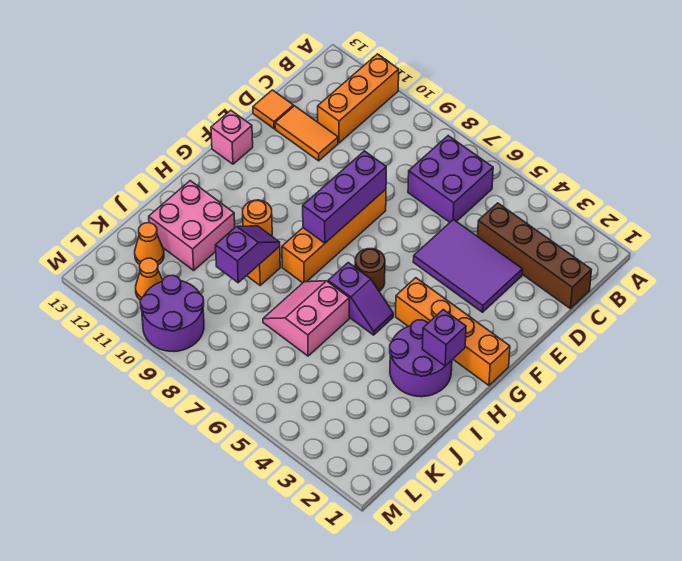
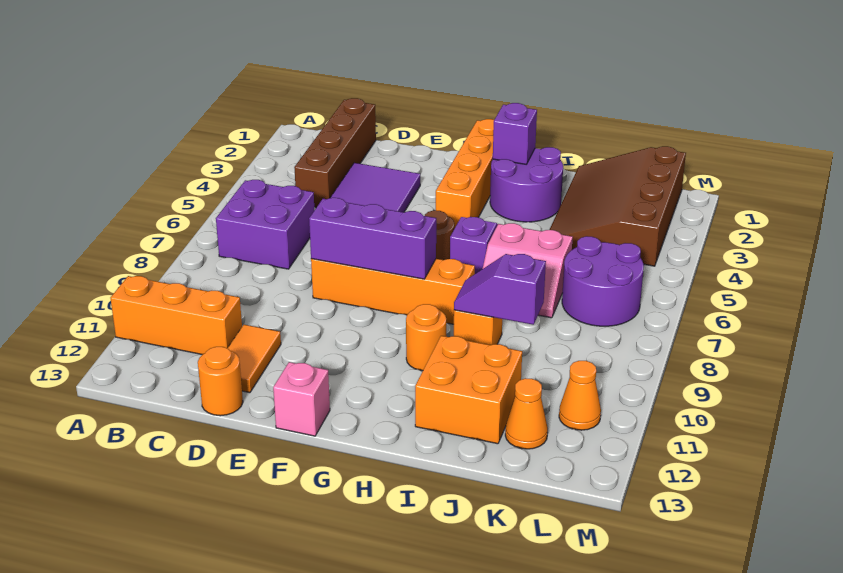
orange 1x1 tile [253,90,293,129] -> orange 1x1 round brick [198,347,243,416]
pink 2x2 brick [149,181,235,270] -> orange 2x2 brick [415,336,522,444]
none -> brown 3x4 slope [549,146,686,266]
purple 2x2 round brick [140,275,204,351] -> purple 2x2 round brick moved to [562,236,644,326]

